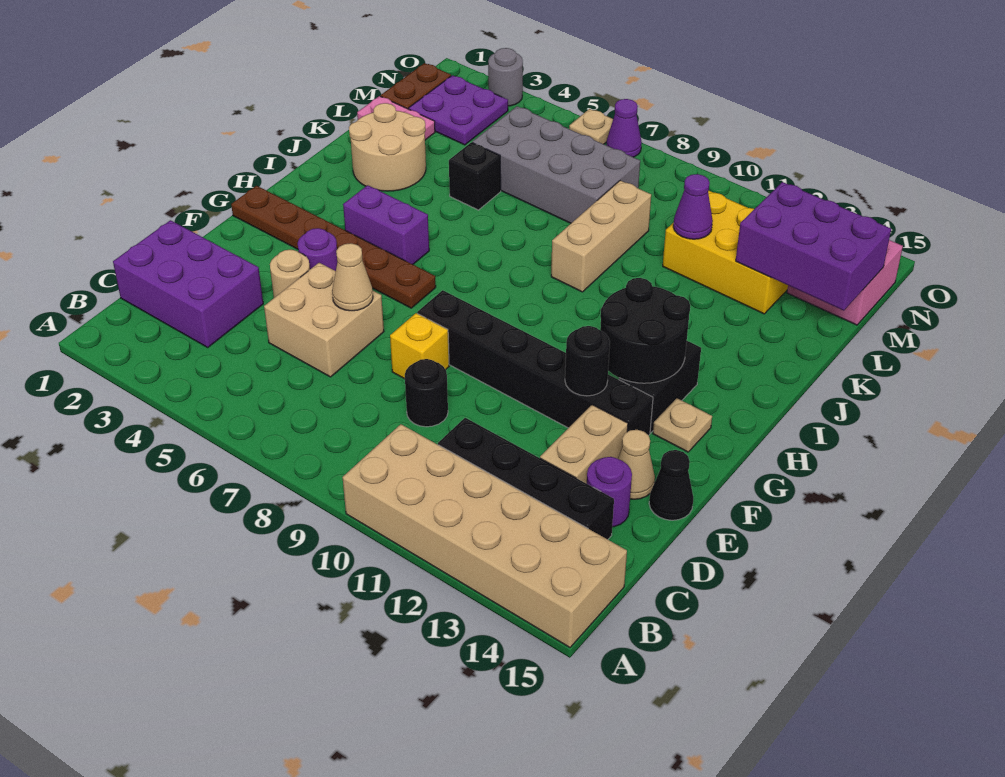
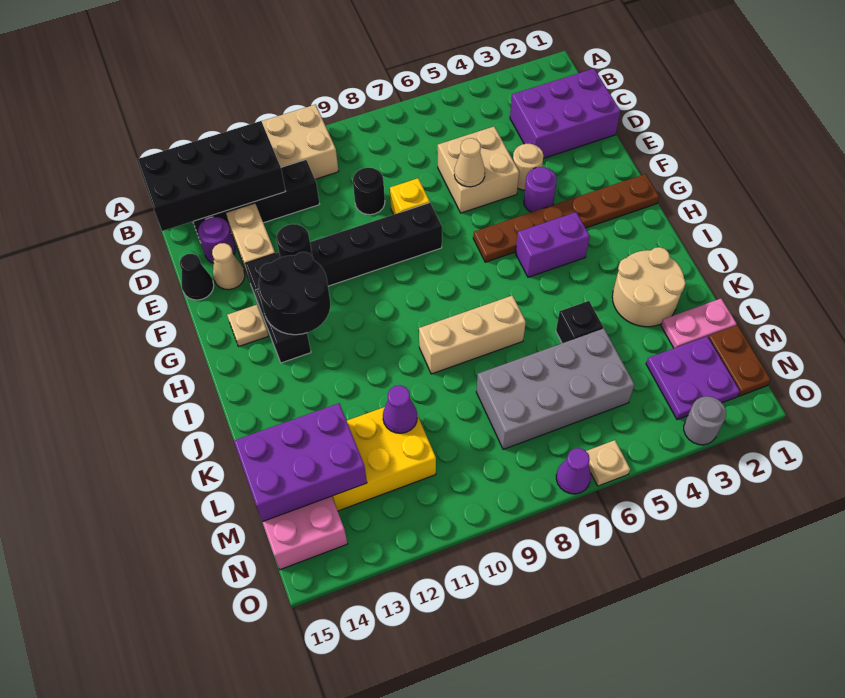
none -> black 2x4 brick [137,121,286,231]
tan 1x3 brick [551,181,651,292] -> tan 1x3 brick turned to [419,296,526,374]

